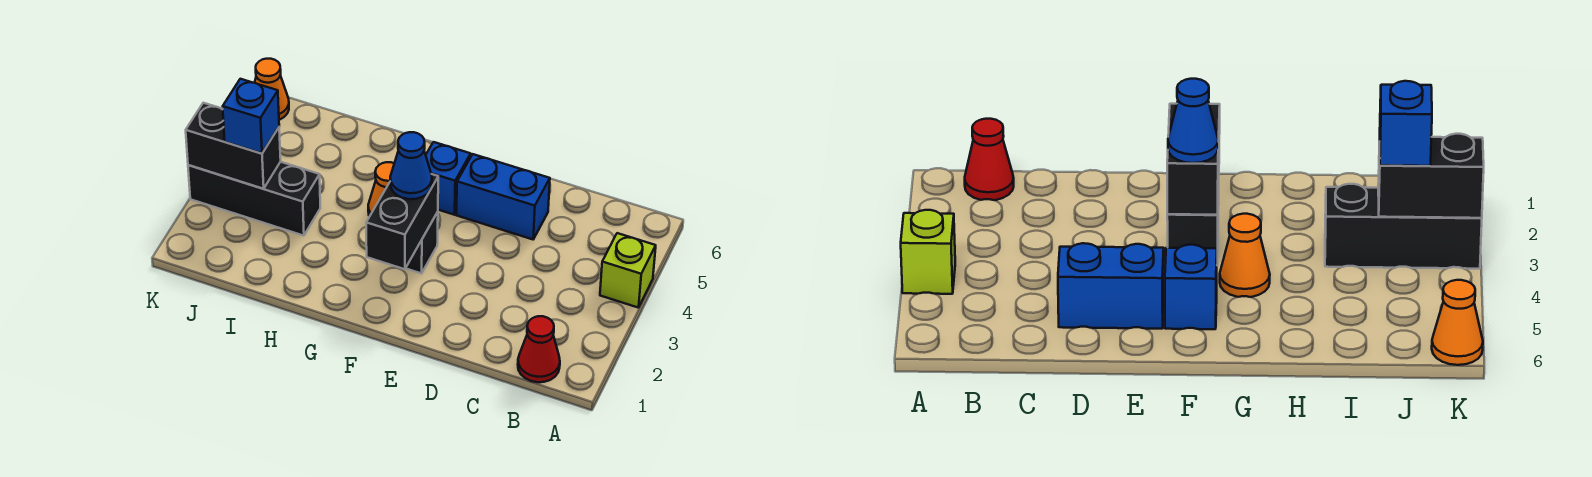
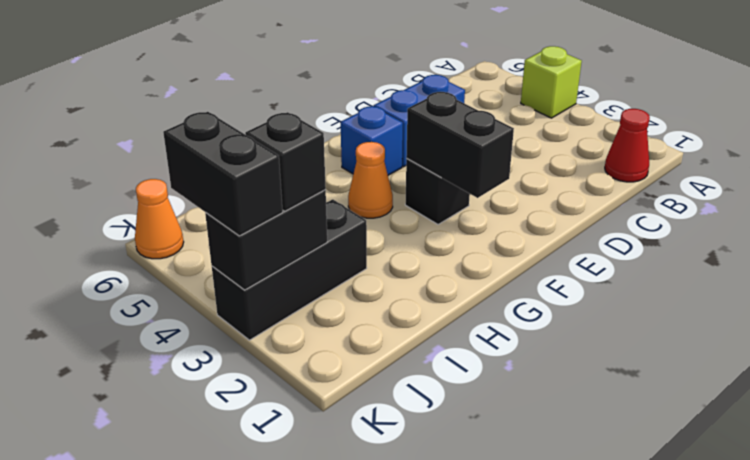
blue 1x1 cone [390,132,432,199] -> none
blue 1x1 brick [223,79,279,154] -> black 1x1 brick [245,112,326,211]
none -> black 1x2 brick [163,112,283,236]

